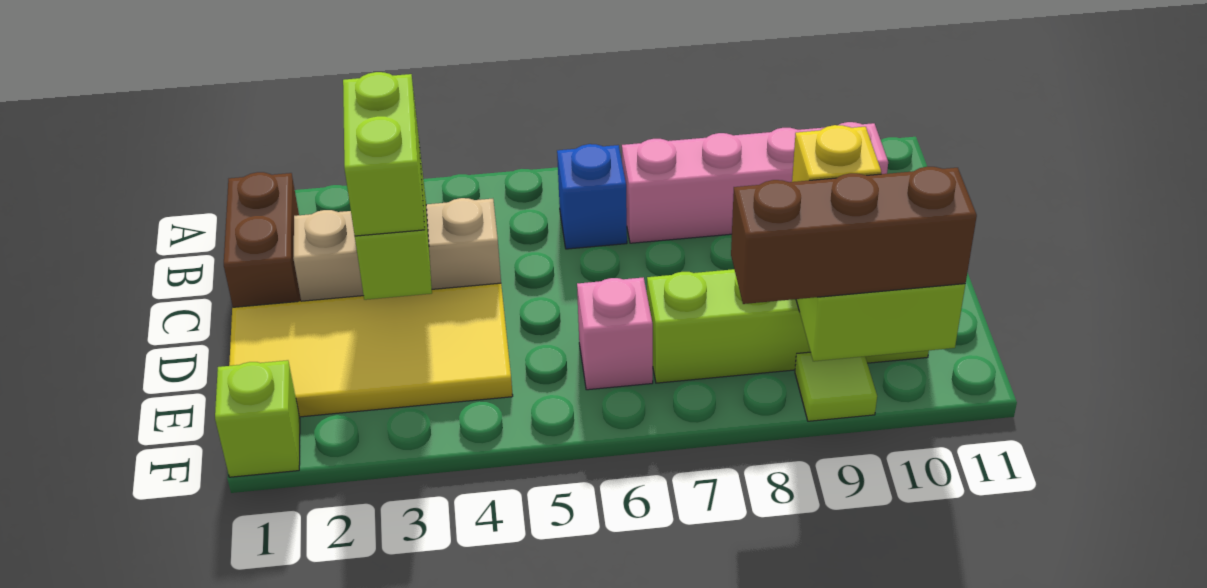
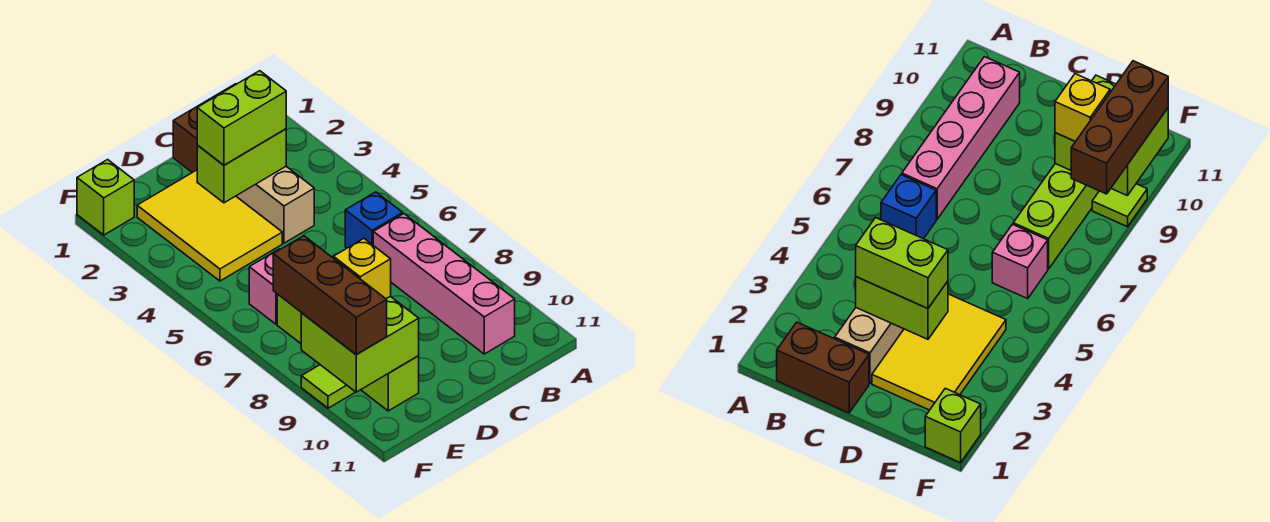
yellow 2x4 tile [229,283,513,417] -> yellow 2x3 tile [137,170,282,281]

